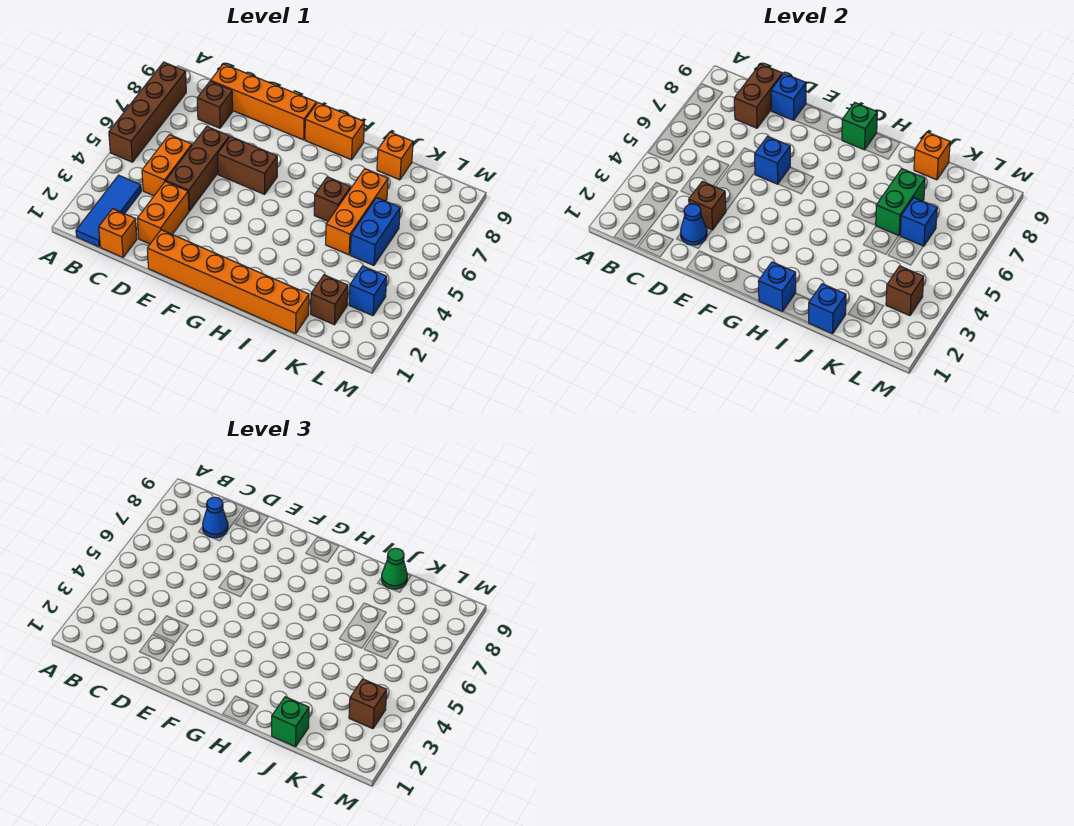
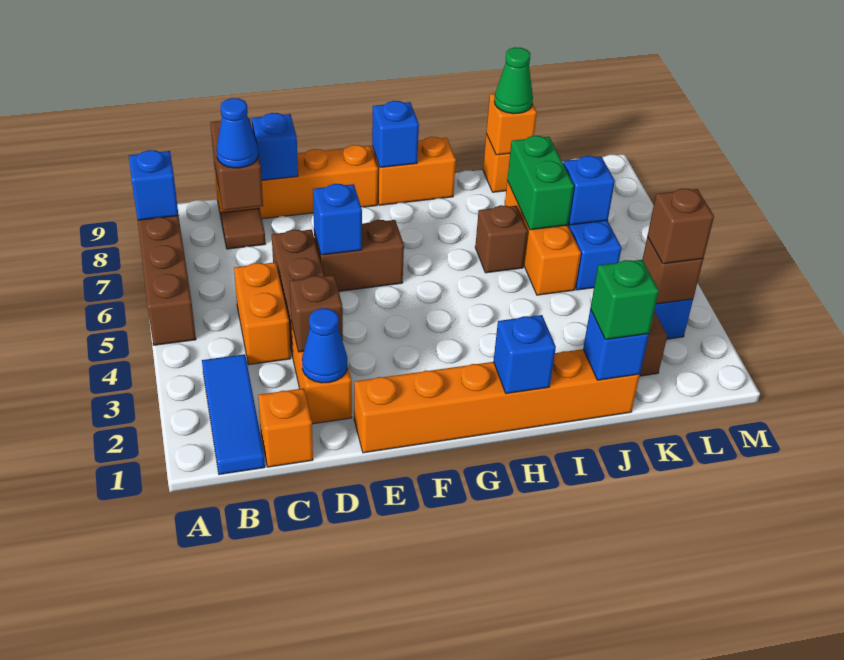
none -> blue 1x1 brick [129,150,179,220]
brown 1x1 brick [197,81,233,128] -> brown 1x1 tile [221,208,265,249]
green 1x1 brick [842,103,877,150] -> blue 1x1 brick [372,101,419,167]

